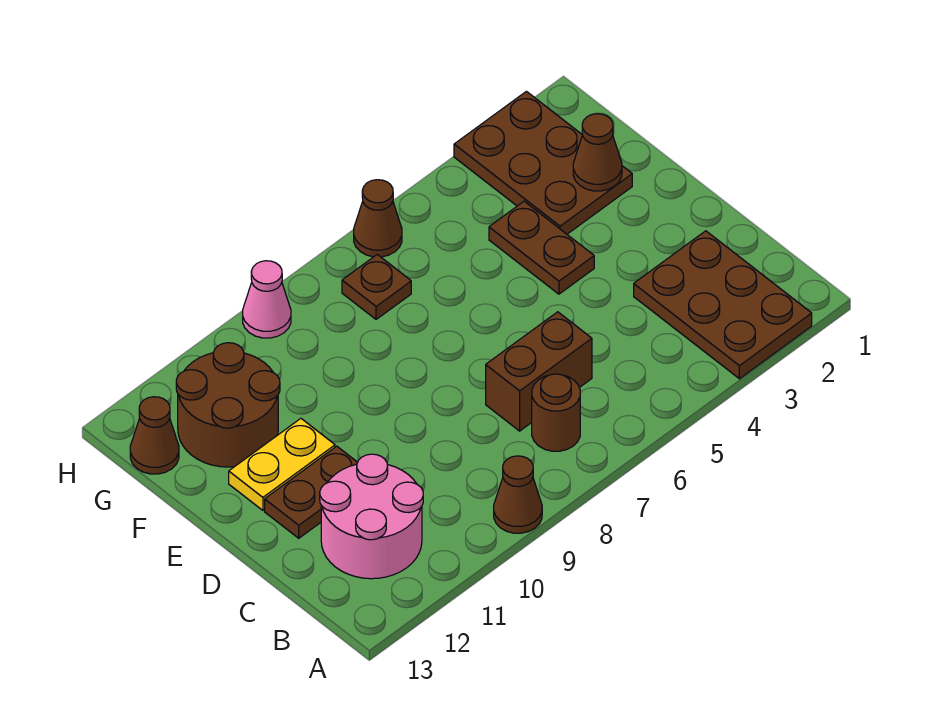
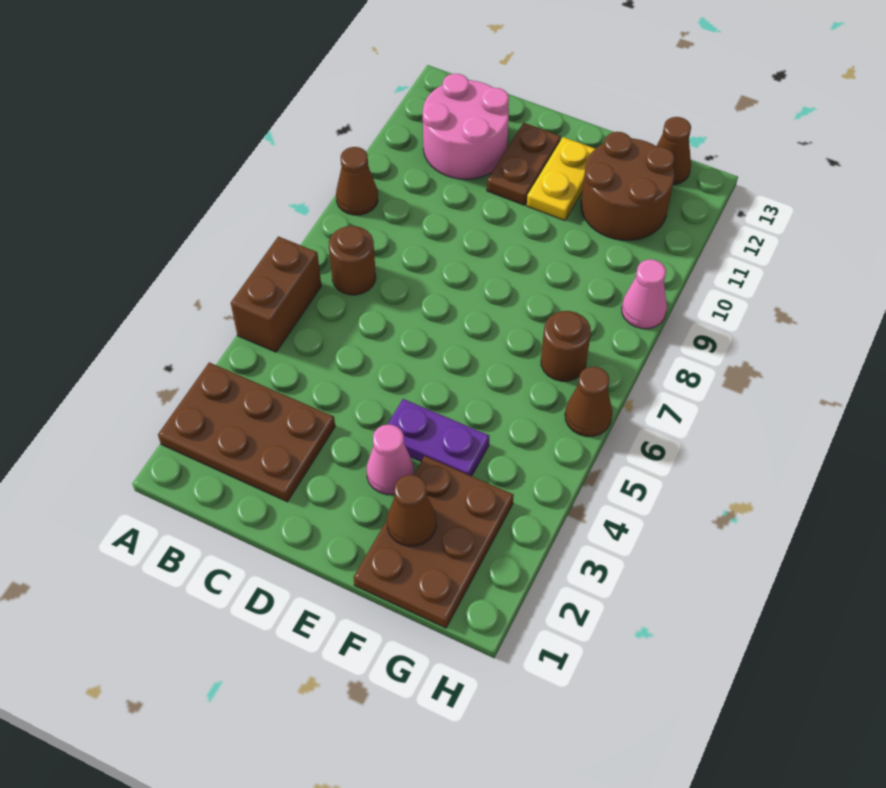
brown 1x2 brick [486,312,592,431] -> brown 1x2 brick moved to [231,236,321,352]
none -> pink 1x1 cone [367,424,414,495]
brown 1x2 plate [489,201,594,294] -> purple 1x2 plate [388,399,489,476]
brown 2x3 plate [454,91,632,234] -> brown 2x3 plate turned to [354,456,514,628]
brown 1x1 plate [342,255,411,319] -> brown 1x1 round brick [541,311,591,381]

